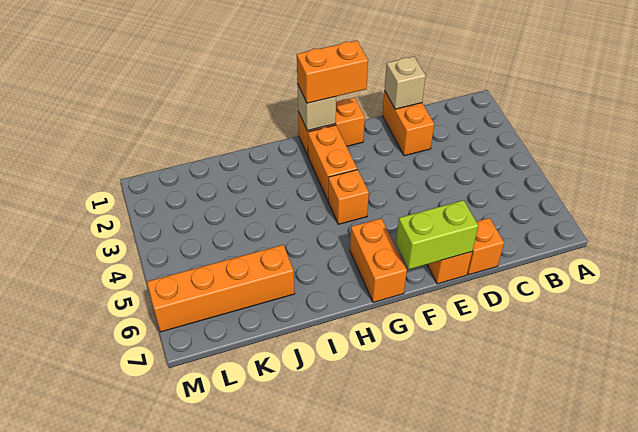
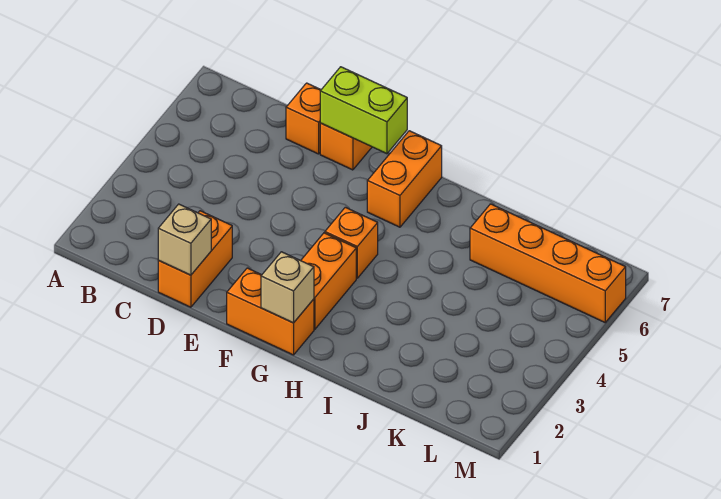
orange 1x2 brick [297,40,368,103] -> none

